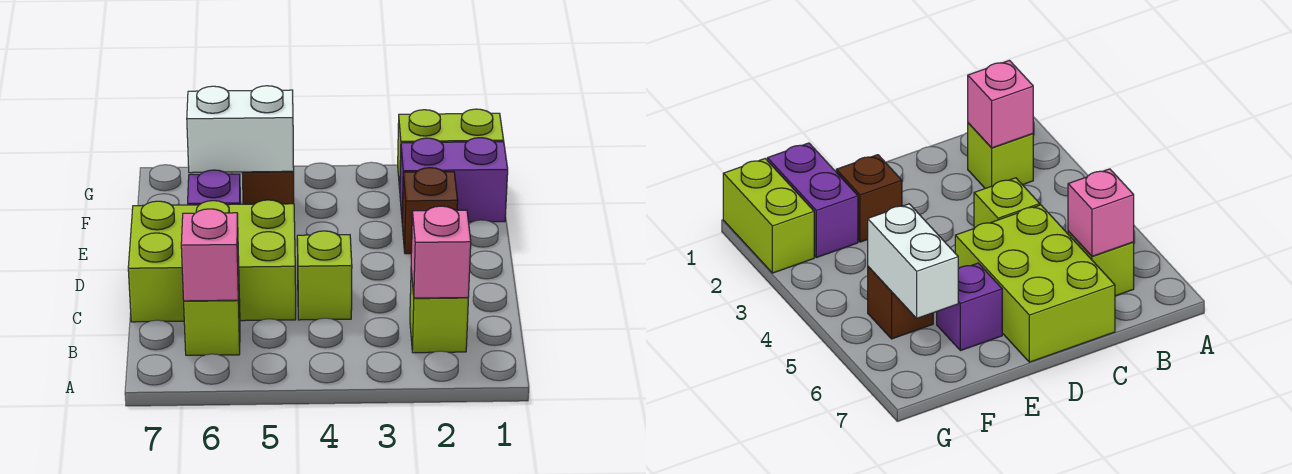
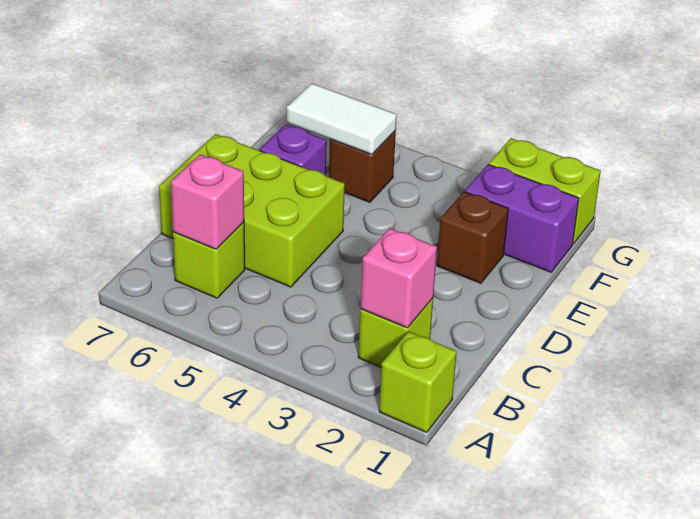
lime 1x1 brick [297,231,352,320] -> lime 1x1 brick moved to [379,331,457,432]
white 1x2 brick [187,86,294,173] -> white 1x2 tile [287,83,397,154]

